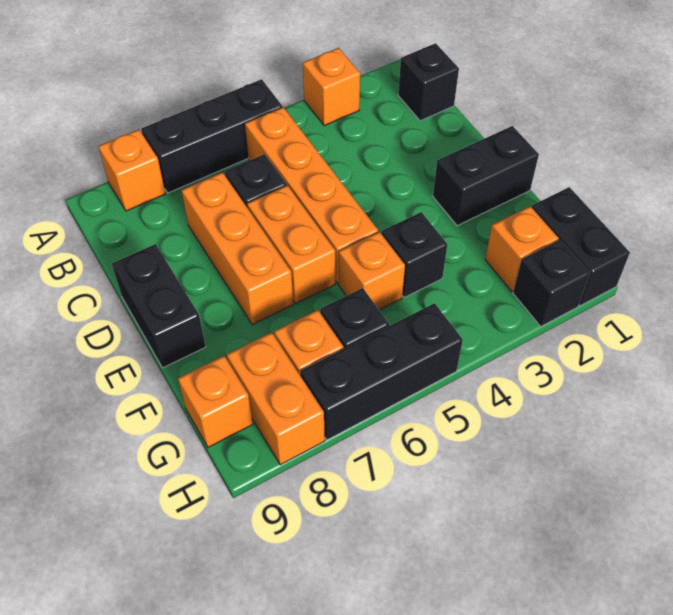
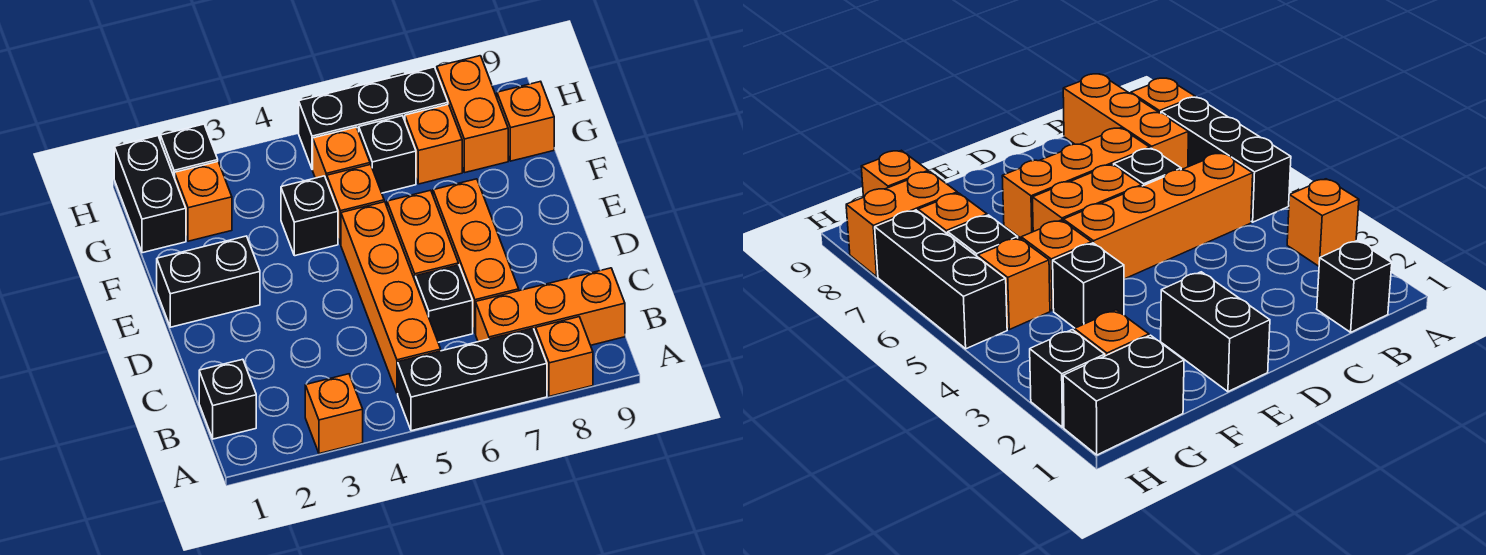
none -> orange 1x3 brick [476,268,625,345]
black 1x2 brick [112,244,206,368] -> none
none -> orange 1x1 brick [313,127,370,181]

